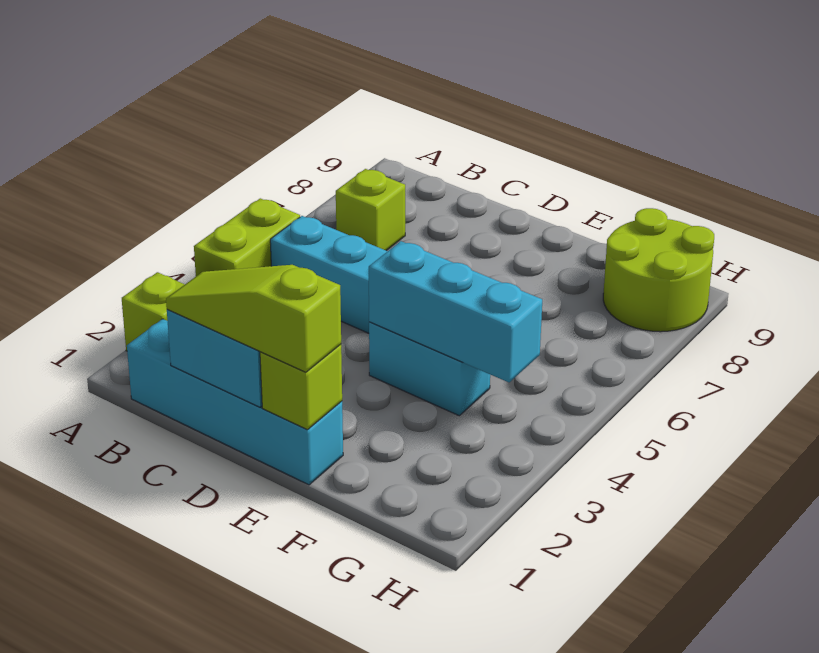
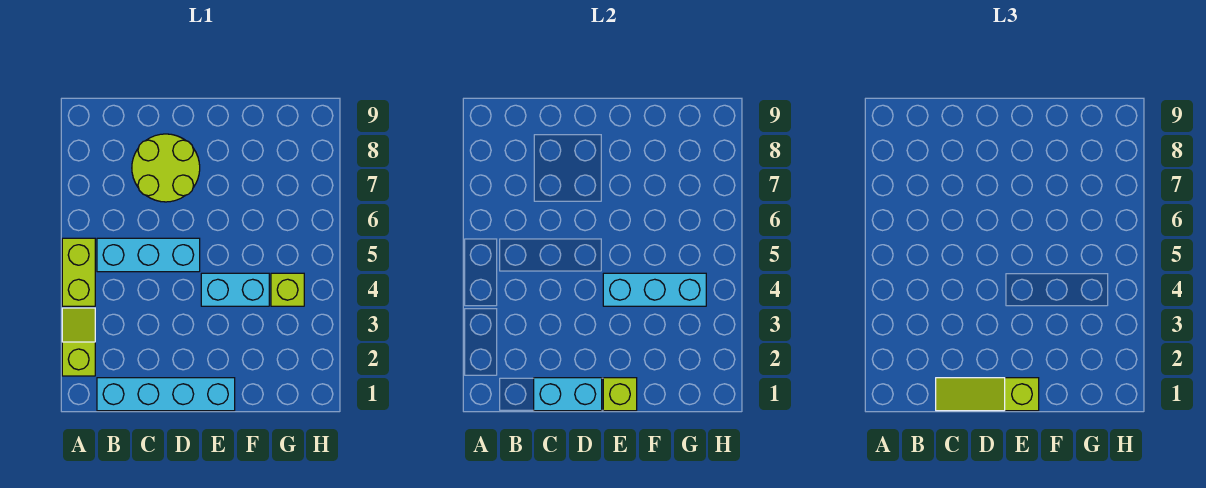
lime 1x1 brick [336,169,405,251] -> lime 1x1 brick moved to [271,273,304,306]
lime 2x2 round brick [603,208,714,332] -> lime 2x2 round brick moved to [132,134,200,202]

